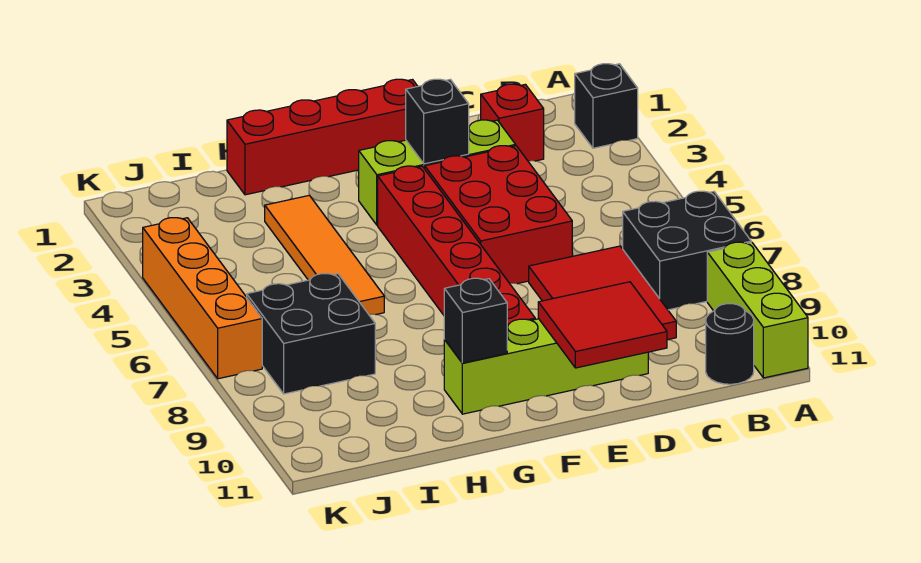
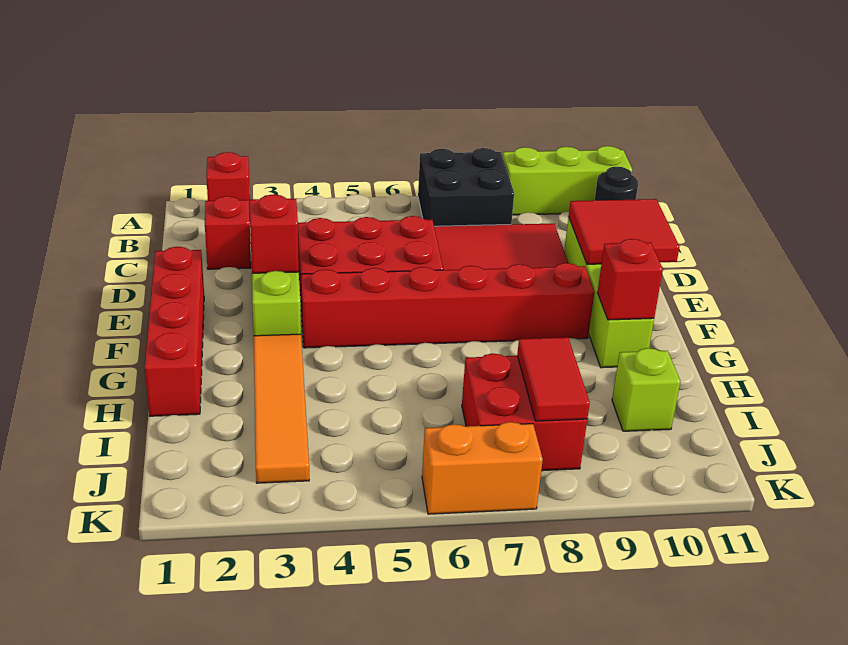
black 1x1 brick [575,64,638,148] -> red 1x1 brick [206,152,250,217]
black 1x1 brick [406,79,469,164] -> red 1x1 brick [250,194,299,273]
black 1x1 brick [444,278,507,363] -> red 1x1 brick [597,239,663,320]
orange 1x4 tile [265,195,384,315] -> orange 1x4 tile turned to [254,334,309,483]
black 2x2 brick [247,274,375,394] -> red 2x2 brick [462,353,587,471]
none -> red 1x2 tile [517,337,590,421]
none -> lime 1x1 brick [612,348,681,431]
orange 1x4 brick [143,218,262,379] -> orange 1x2 brick [422,422,543,514]

